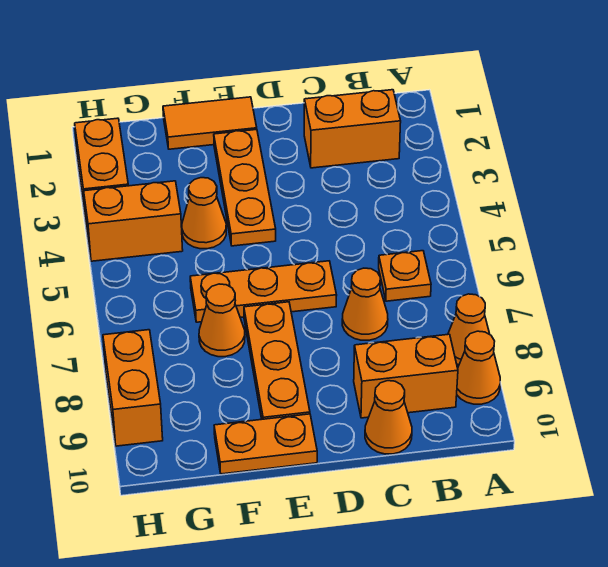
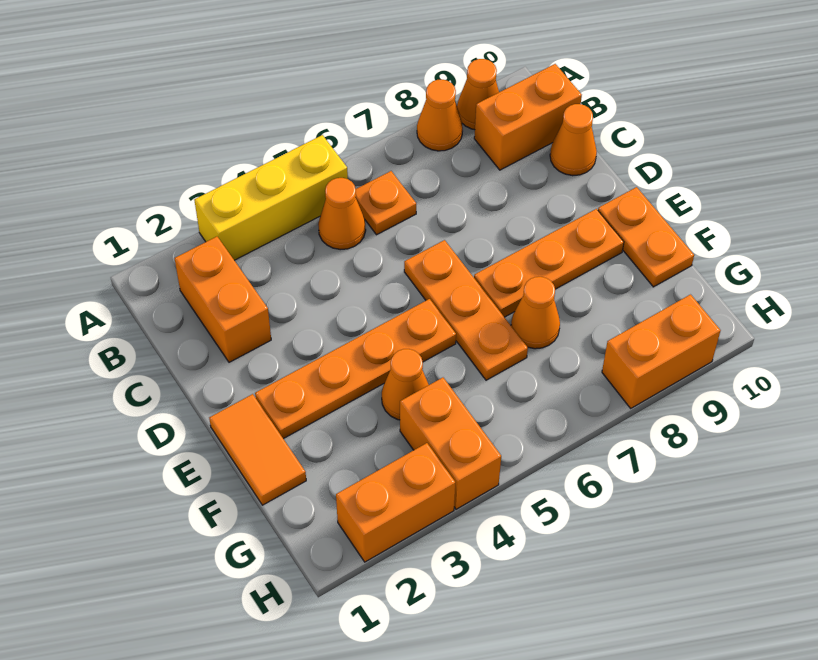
none -> yellow 1x3 brick [194,135,348,260]
orange 1x2 brick [354,334,458,418] -> orange 1x2 brick turned to [474,64,582,170]
orange 1x1 cone [342,268,388,340] -> orange 1x1 cone moved to [318,178,366,250]
orange 1x3 plate [214,130,276,246] -> orange 1x4 plate [255,299,456,439]

